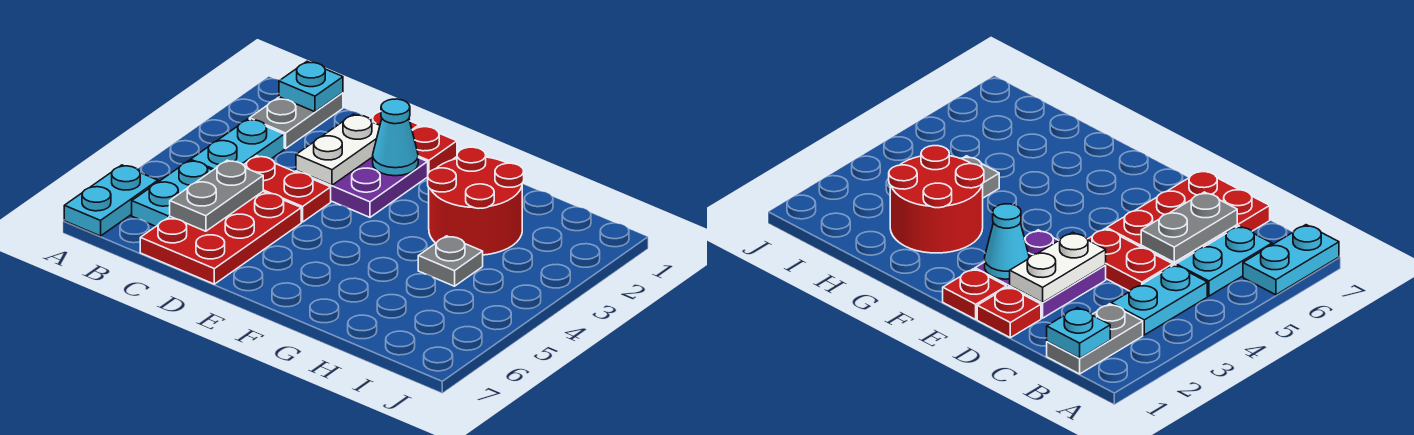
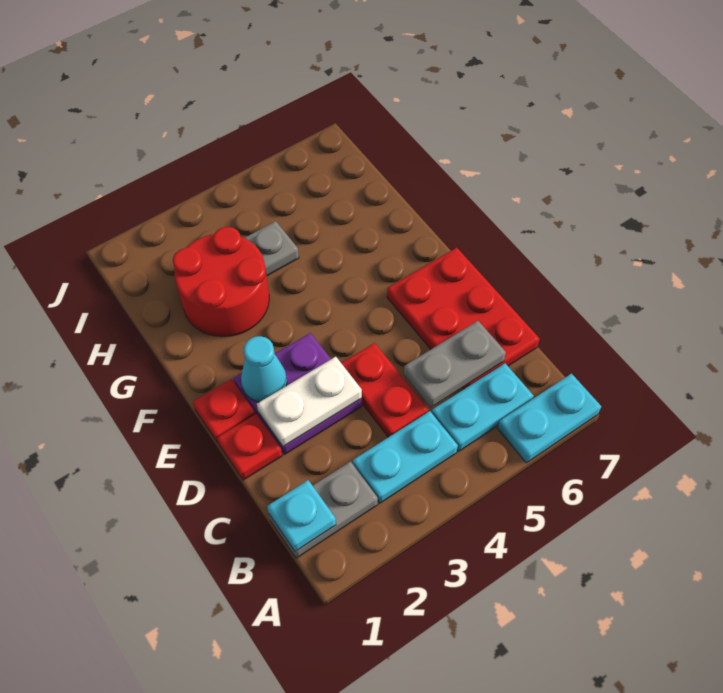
red 2x3 plate [140,192,301,284] -> red 2x3 plate turned to [387,248,540,389]

